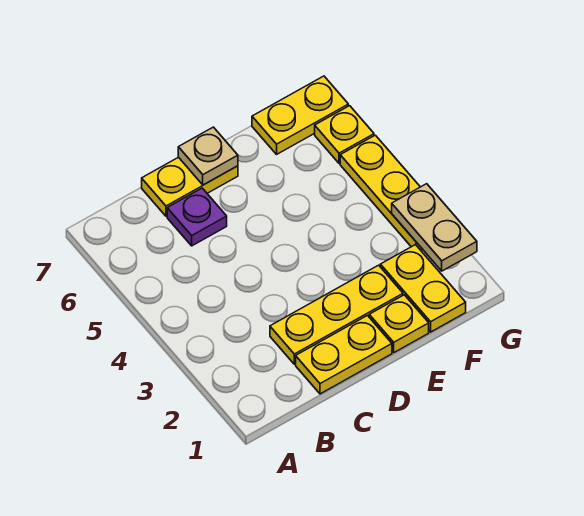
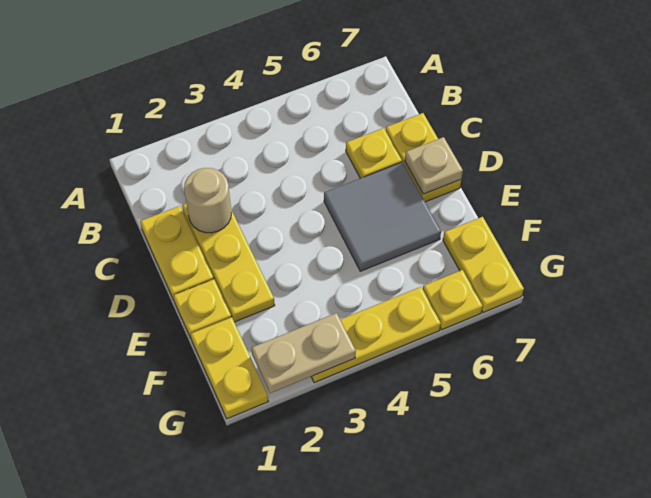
none -> tan 1x1 round brick [184,168,231,233]
purple 1x1 plate [167,188,227,246] -> yellow 1x1 plate [346,128,402,178]
none -> grey 2x2 tile [324,162,441,271]
yellow 1x2 plate [380,245,466,332] -> yellow 1x2 plate turned to [191,317,268,419]

